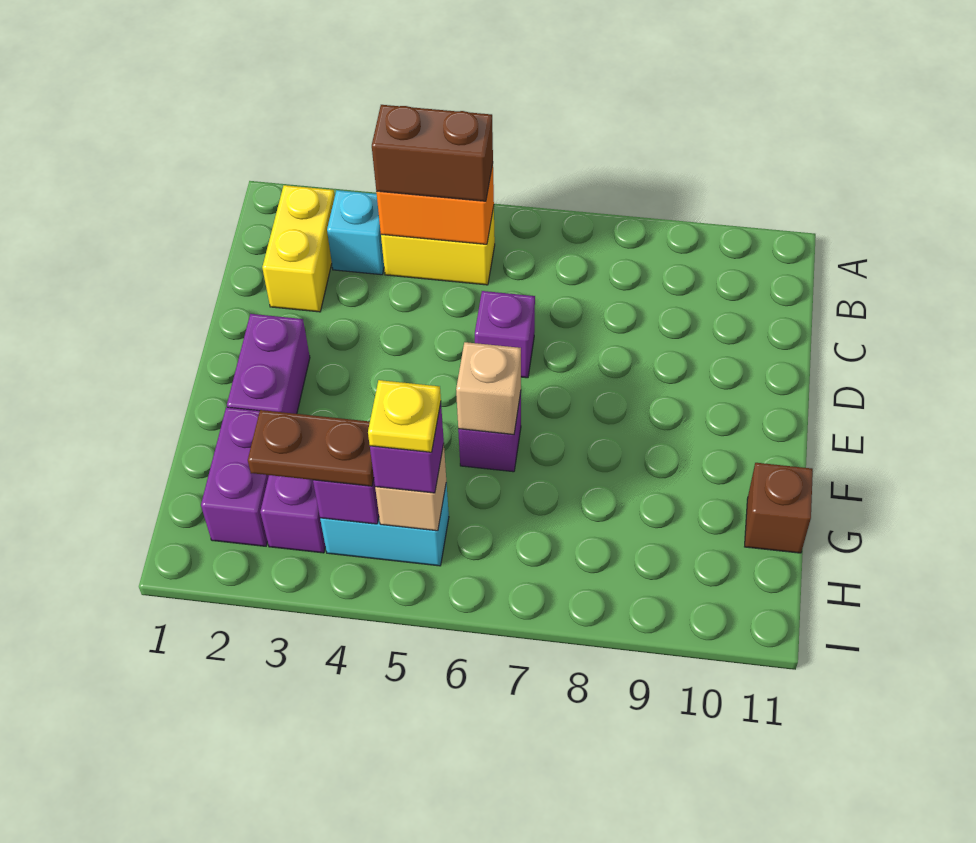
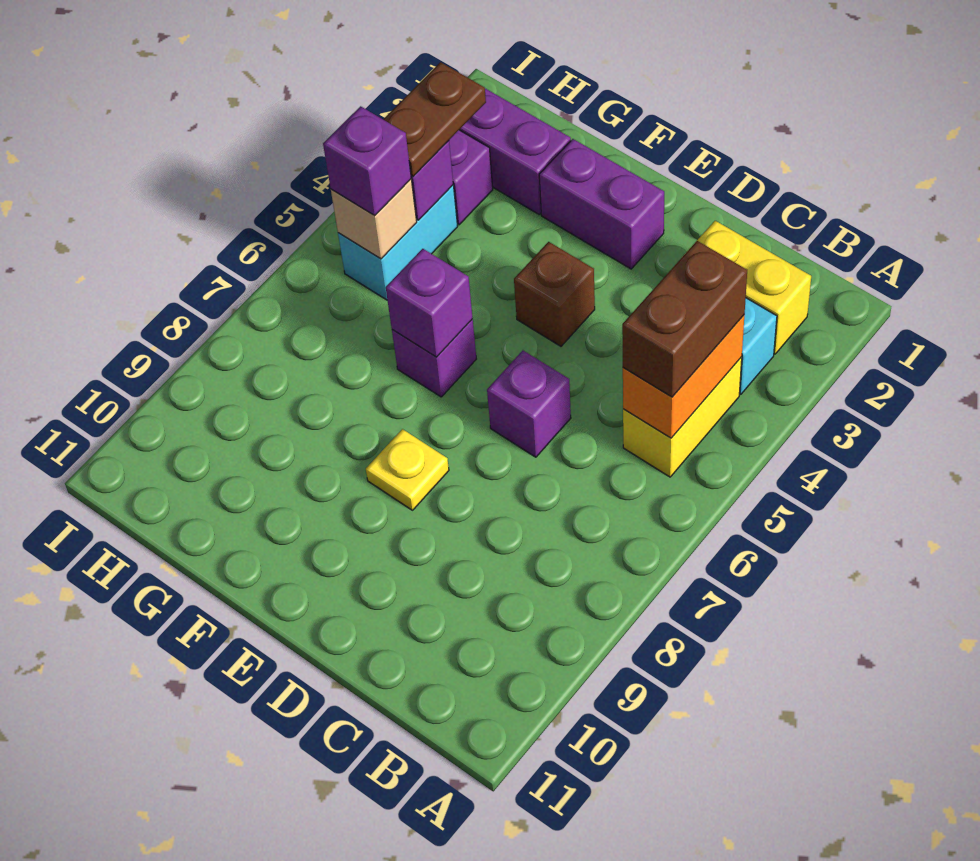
tan 1x1 brick [456,342,521,434] -> purple 1x1 brick [386,249,473,357]
brown 1x1 brick [745,463,813,553] -> brown 1x1 brick moved to [514,242,595,346]
yellow 1x1 plate [368,380,441,452] -> yellow 1x1 plate moved to [366,429,449,510]

